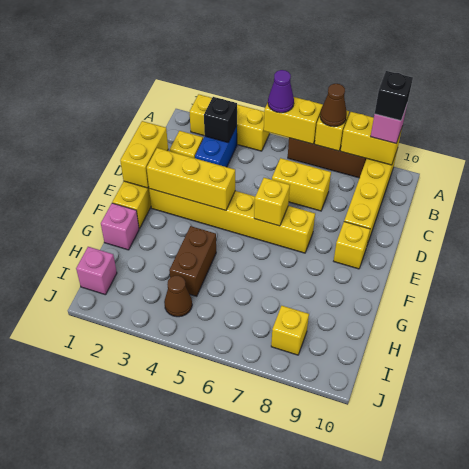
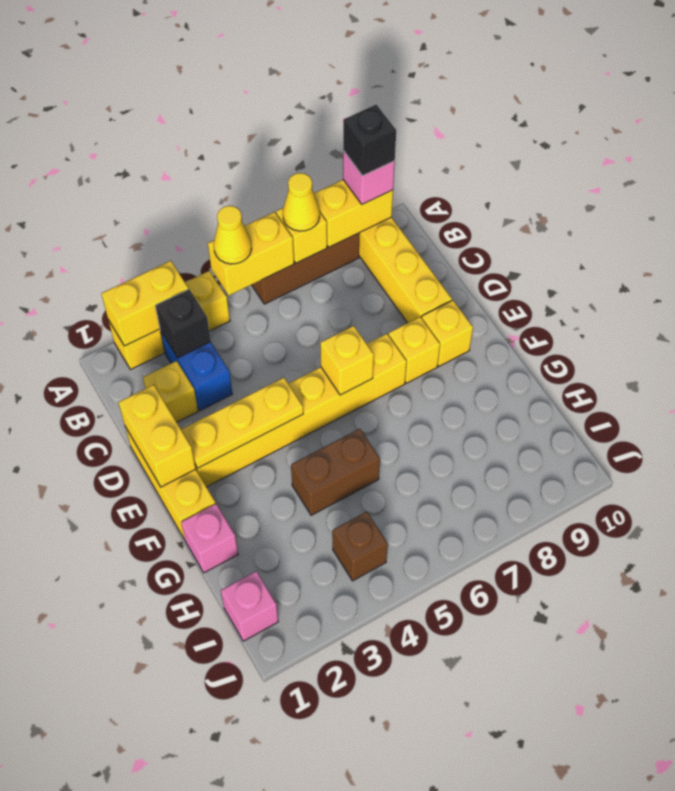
purple 1x1 cone [268,70,294,113] -> yellow 1x1 cone [214,206,252,264]
brown 1x1 cone [320,84,347,127] -> yellow 1x1 cone [283,173,320,231]
yellow 1x2 brick [272,158,331,211] -> yellow 1x2 brick moved to [101,261,188,346]
yellow 1x3 brick [147,148,235,210] -> yellow 1x3 plate [181,378,303,468]
brown 1x2 brick [169,226,216,296] -> brown 1x2 brick turned to [291,429,380,515]
brown 1x1 cone [164,276,192,317] -> brown 1x1 brick [332,512,388,581]
yellow 1x1 brick [271,306,309,355] -> yellow 1x1 brick moved to [388,317,440,383]

